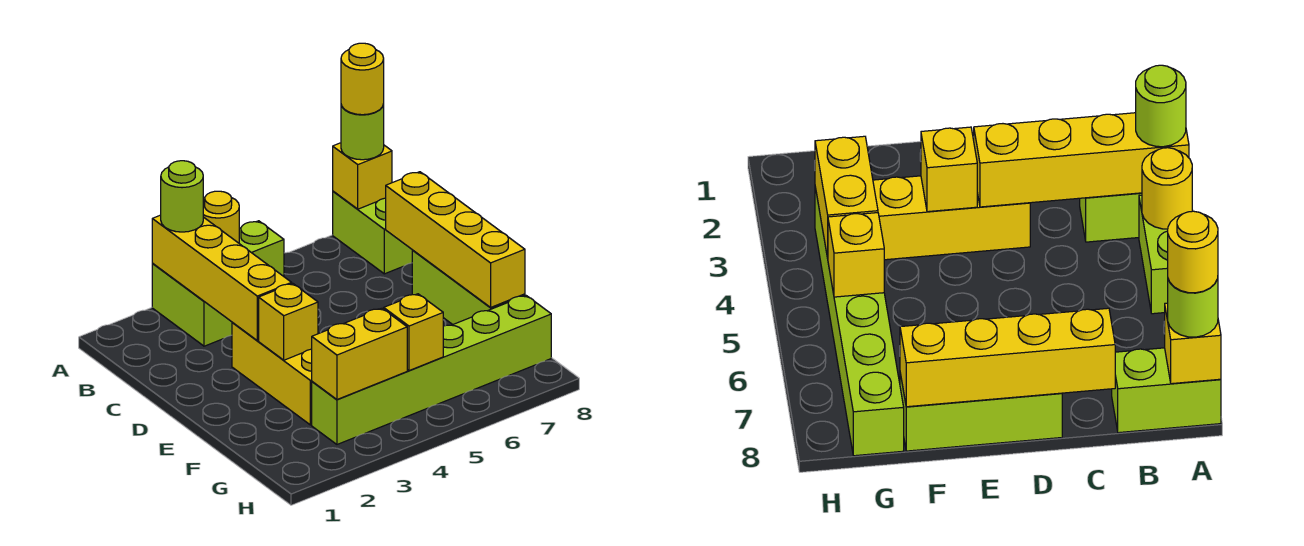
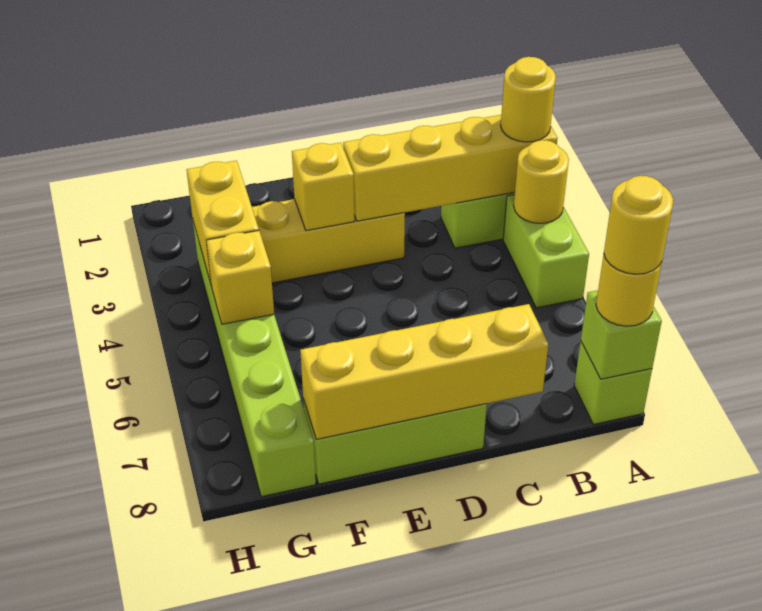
lime 1x1 round brick [161,161,203,232] -> yellow 1x1 round brick [501,57,556,142]
lime 1x2 brick [333,191,412,274] -> lime 1x1 brick [574,342,652,424]
yellow 1x1 brick [333,143,392,209] -> lime 1x1 brick [581,290,662,379]
lime 1x1 round brick [341,104,384,160] -> yellow 1x1 round brick [596,254,662,326]

